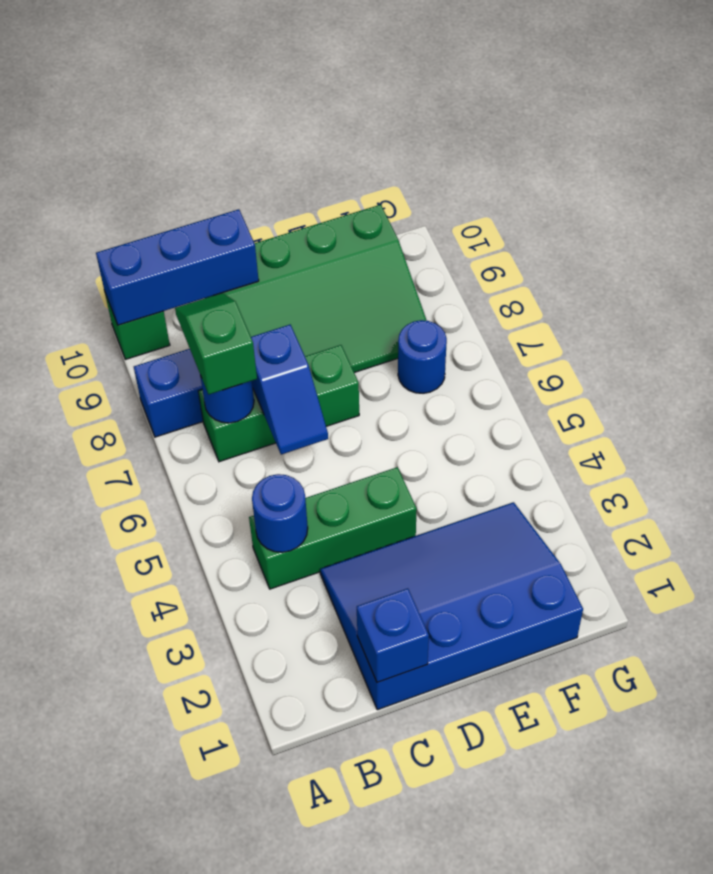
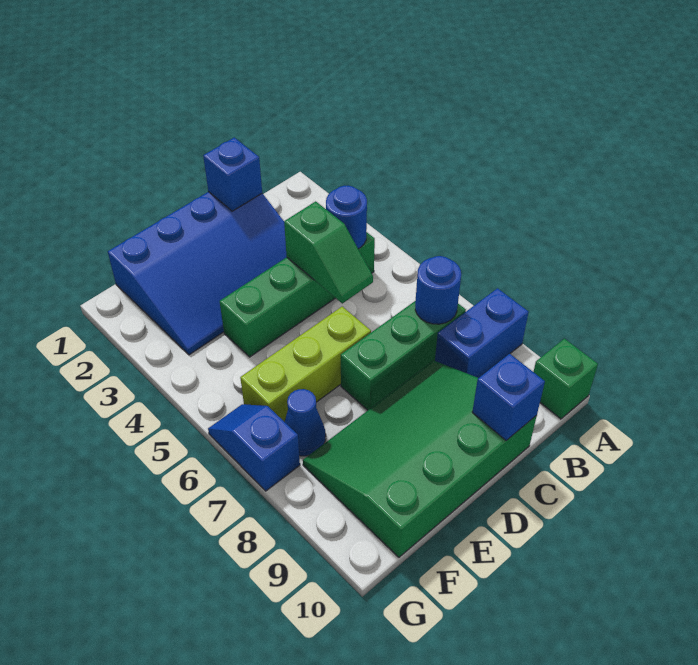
blue 1x3 brick [96,209,259,325] -> blue 1x1 brick [472,354,545,440]
green 1x3 brick [249,467,417,589] -> green 1x4 brick [220,232,375,357]
green 1x2 slope [175,293,257,394] -> green 1x2 slope moved to [284,201,373,303]
blue 1x2 slope [251,325,328,455] -> blue 1x2 slope moved to [208,404,300,491]
none -> lime 1x3 brick [240,307,371,422]
blue 1x1 round brick [398,320,447,393] -> blue 1x1 cone [285,389,326,456]

